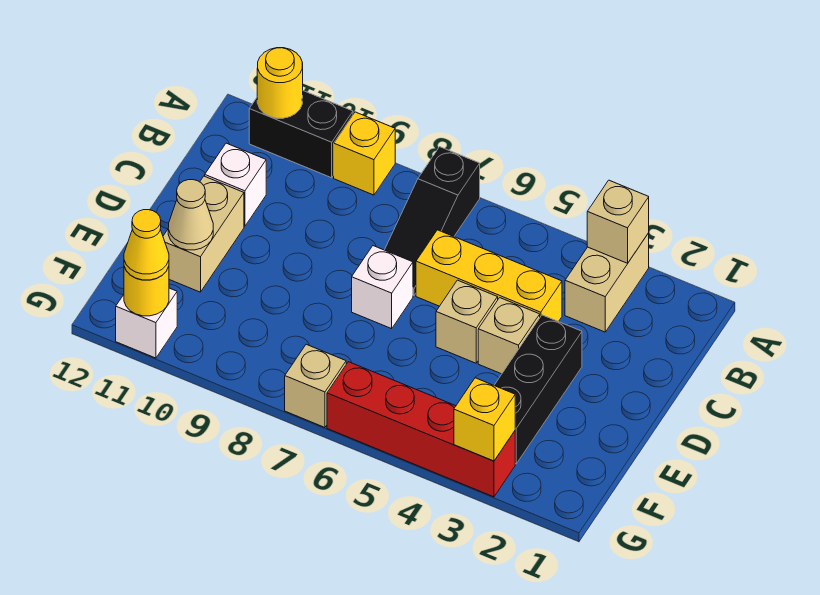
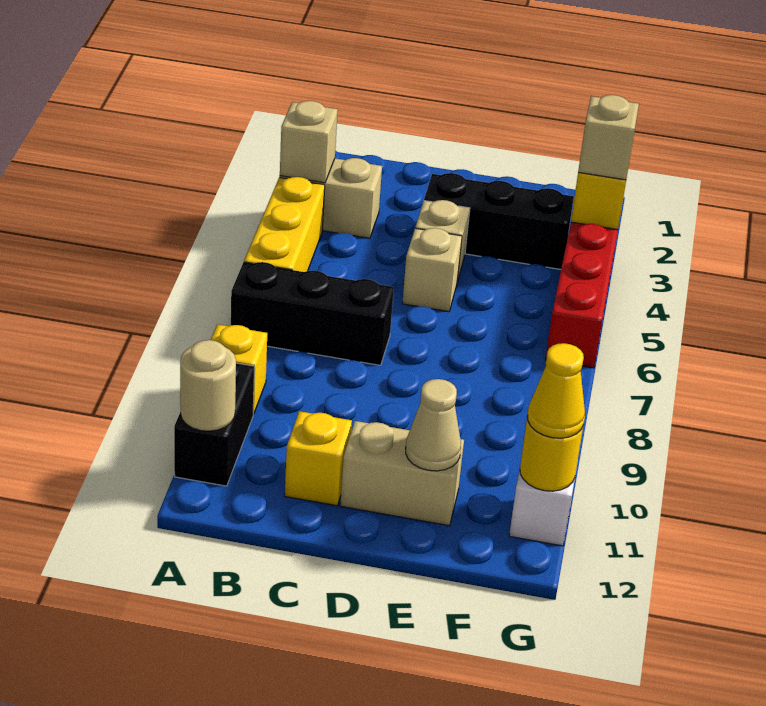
black 1x3 slope [385,147,480,296] -> black 1x3 brick [231,262,394,365]
yellow 1x1 round brick [257,48,303,118] -> tan 1x1 round brick [180,340,236,431]
yellow 1x3 brick [416,230,562,322] -> yellow 1x3 brick moved to [244,177,325,272]
white 1x1 brick [205,143,266,226] -> yellow 1x1 brick [285,411,352,506]
white 1x1 brick [352,246,413,329] -> none
tan 1x1 brick [285,344,346,427] -> tan 1x1 brick moved to [578,95,639,180]

